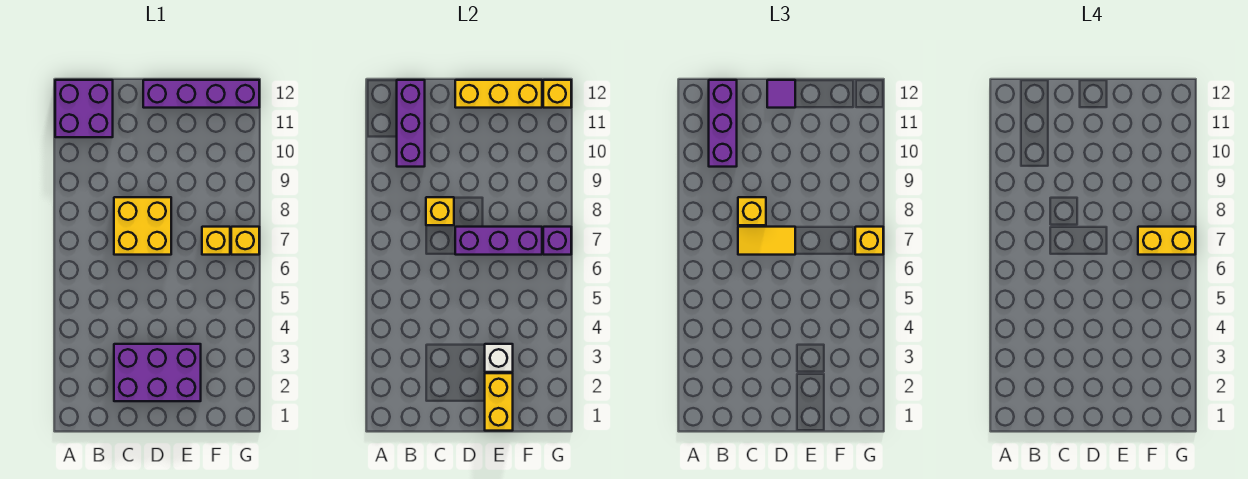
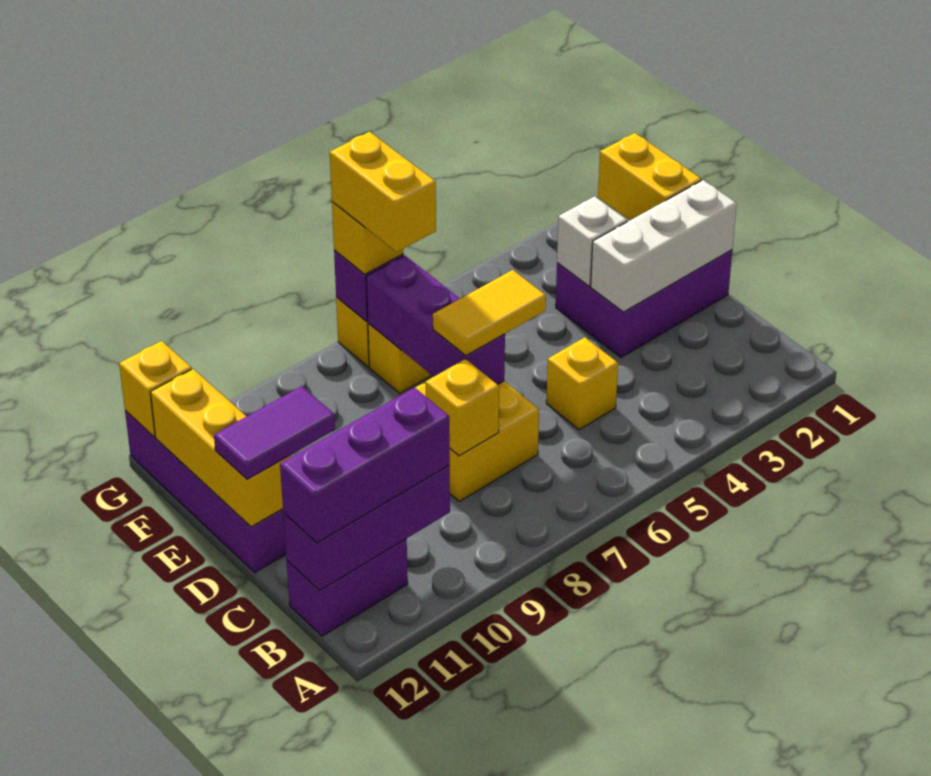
purple 2x2 brick [55,80,113,137] -> purple 1x2 brick [287,539,408,636]
purple 2x3 brick [114,344,201,401] -> purple 2x3 brick turned to [556,250,732,357]
yellow 1x2 tile [738,227,795,255] -> yellow 1x2 tile turned to [433,270,546,356]
yellow 1x1 brick [738,197,766,225] -> yellow 1x1 brick moved to [546,337,618,430]
none -> white 1x3 brick [591,180,737,312]
purple 1x1 tile [767,80,795,108] -> purple 1x2 tile [214,386,335,479]
yellow 1x2 brick [485,373,513,431] -> yellow 1x2 brick turned to [598,133,701,220]

